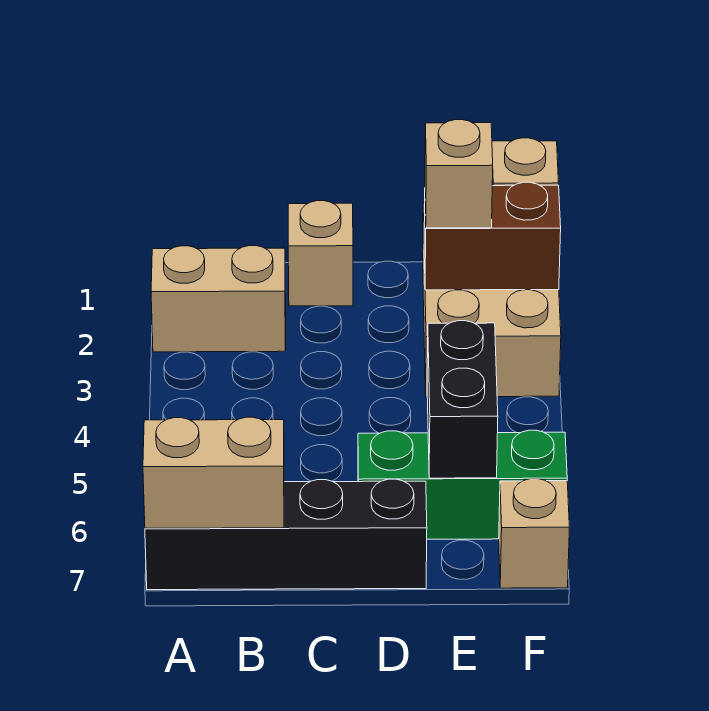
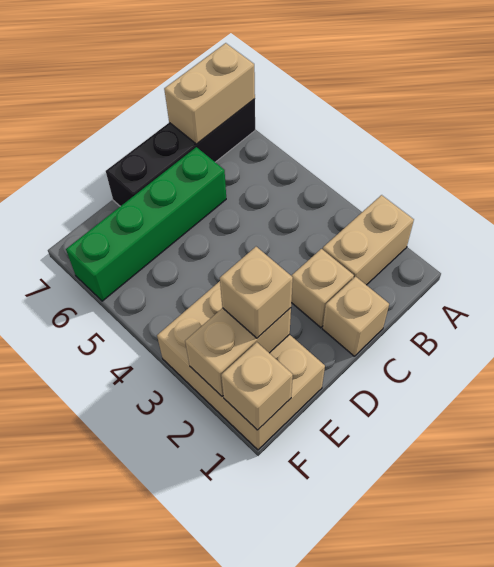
green 1x3 brick [358,430,567,539] -> green 1x4 brick [66,147,226,301]
brown 1x2 brick [424,182,561,290] -> tan 1x2 brick [185,308,291,396]
black 1x2 brick [427,321,498,478] -> none
tan 1x1 brick [499,479,569,588] -> tan 1x1 brick moved to [291,249,354,328]

